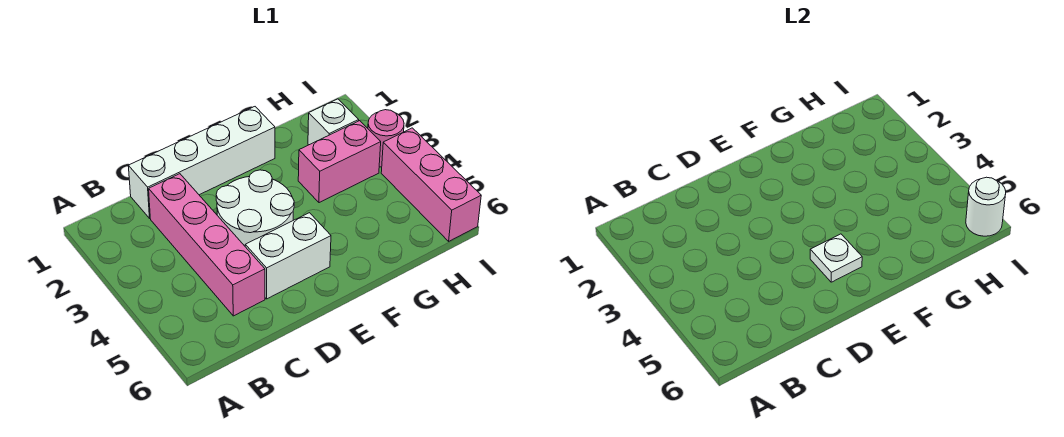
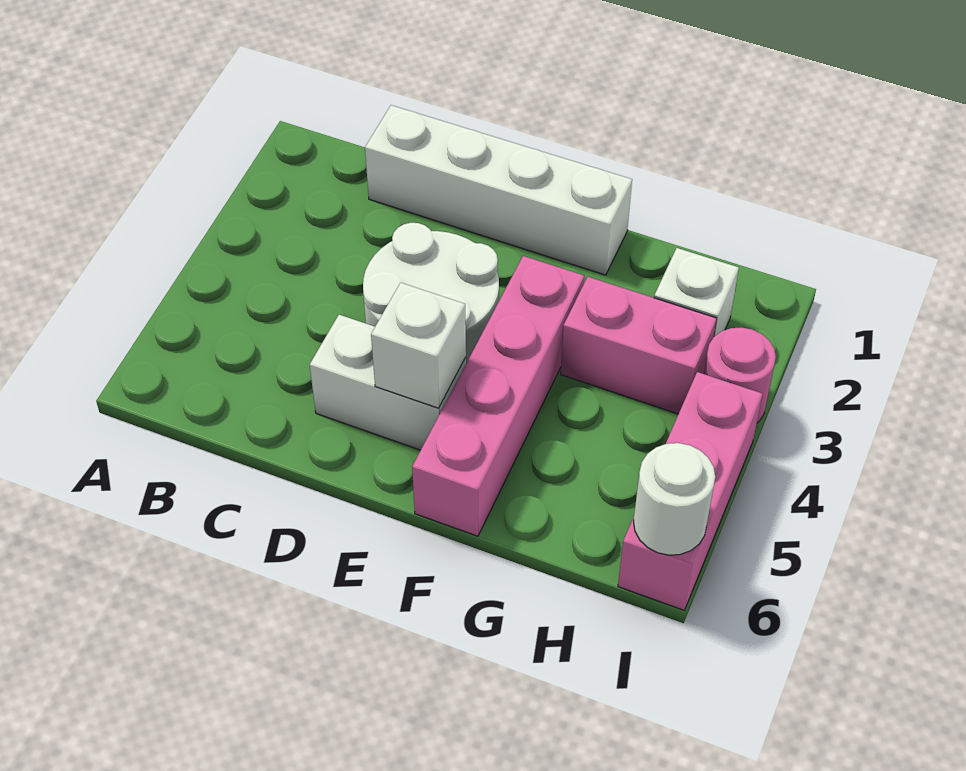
pink 1x4 brick [149,174,265,316] -> pink 1x4 brick moved to [412,256,584,536]
white 1x1 plate [810,234,862,282] -> white 1x1 brick [371,283,466,408]

